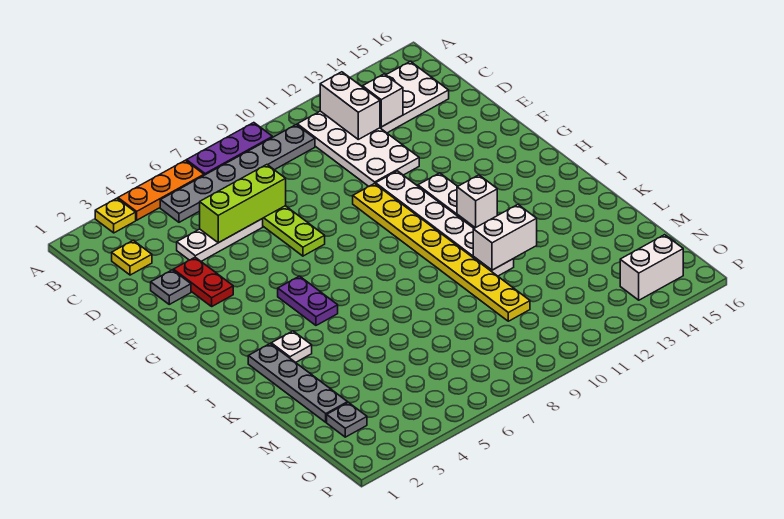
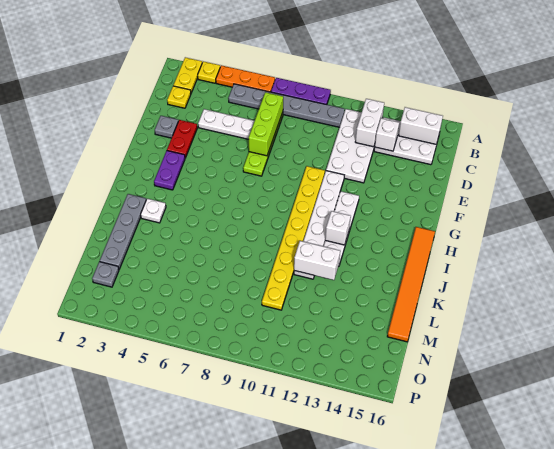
none -> yellow 1x2 plate [173,57,202,93]
lime 1x3 brick [200,165,286,243] -> lime 1x3 brick turned to [249,92,283,156]
purple 1x2 plate [278,276,338,325] -> purple 1x2 plate moved to [154,151,185,190]
none -> orange 1x6 tile [387,227,435,342]
white 1x2 brick [620,235,683,300] -> white 1x2 brick moved to [399,107,443,144]

